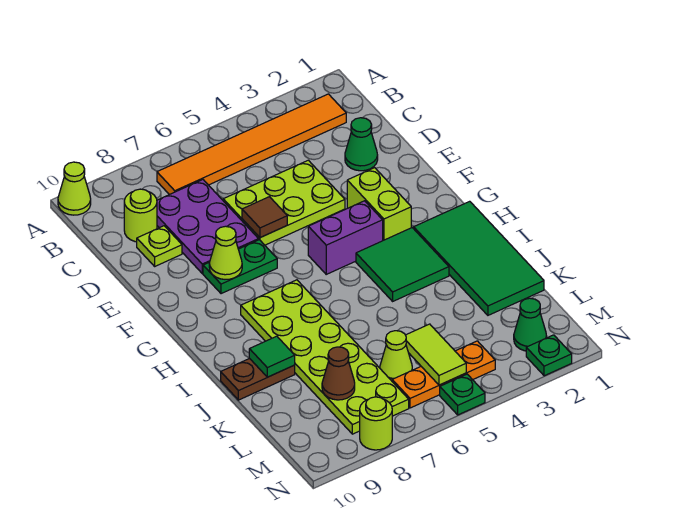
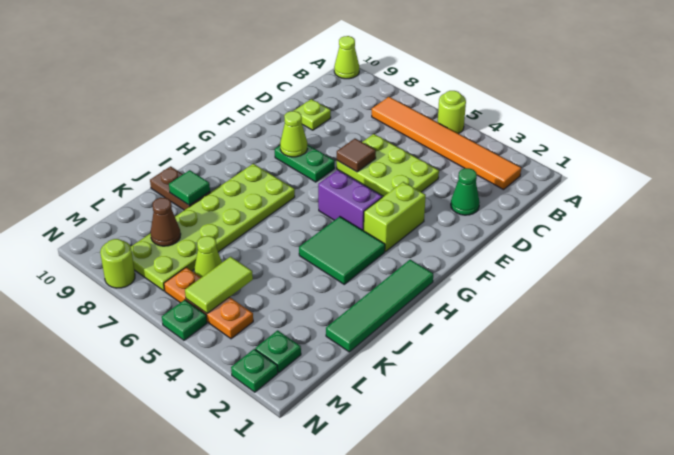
purple 2x3 plate [157,180,259,273] -> none
lime 1x1 round brick [124,189,157,242] -> lime 1x1 round brick moved to [438,91,466,134]
green 2x4 tile [414,201,544,315] -> green 1x4 tile [326,260,433,352]
green 1x1 cone [514,298,547,351] -> green 1x1 plate [255,330,301,373]

